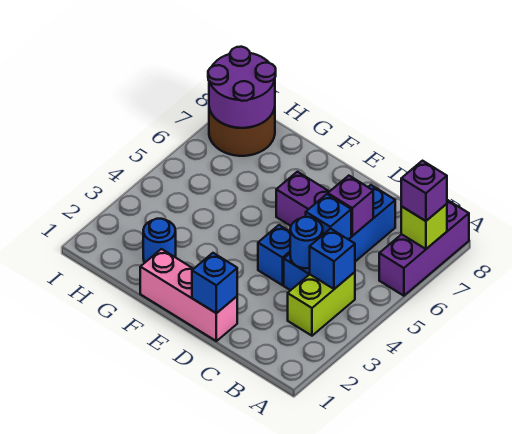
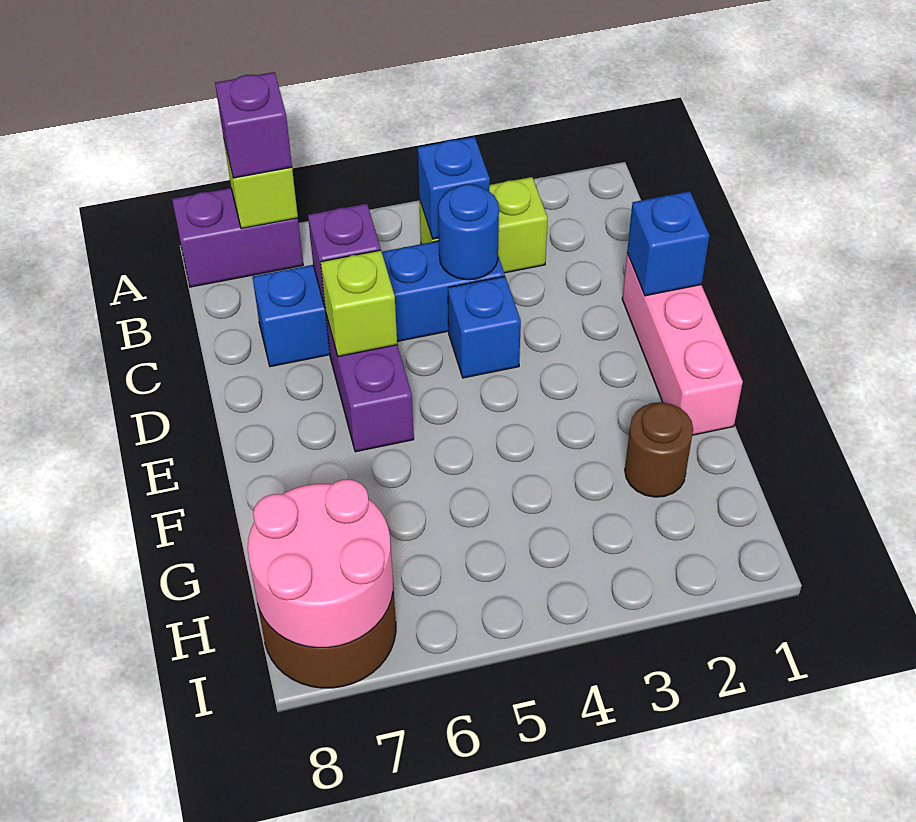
purple 1x3 brick [379,200,469,296] -> purple 1x2 brick [172,188,303,287]
blue 1x1 brick [306,194,351,239] -> none
none -> lime 1x1 brick [321,250,397,357]
blue 1x1 round brick [143,219,176,263] -> brown 1x1 round brick [625,402,693,497]
purple 2x2 round brick [208,47,276,128] -> pink 2x2 round brick [248,479,393,648]

